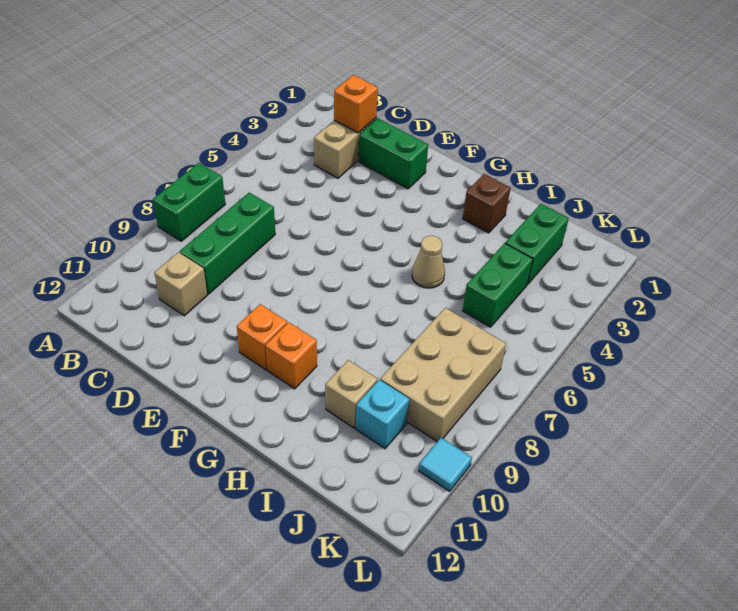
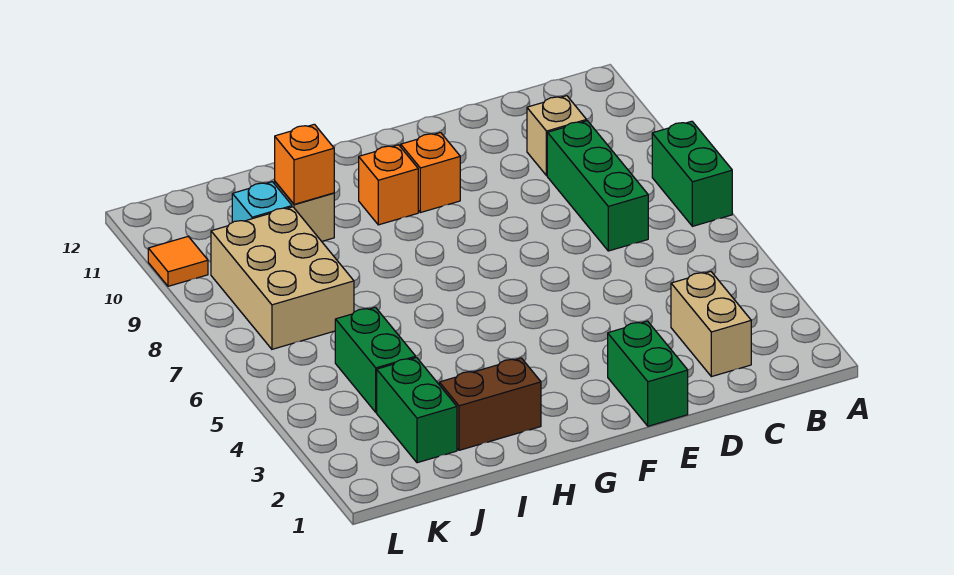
orange 1x1 brick [334,75,378,133] -> orange 1x1 brick moved to [275,124,334,204]
green 1x2 brick [359,118,428,189] -> green 1x2 brick turned to [608,321,688,426]
brown 1x1 brick [463,174,511,233] -> brown 1x2 brick [439,358,541,450]
tan 1x1 cone [412,236,445,288] -> none
cyan 1x1 tile [419,438,472,491] -> orange 1x1 tile [148,236,208,286]

